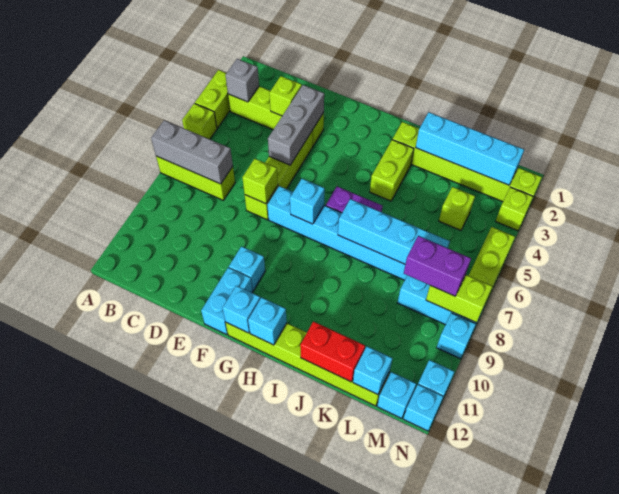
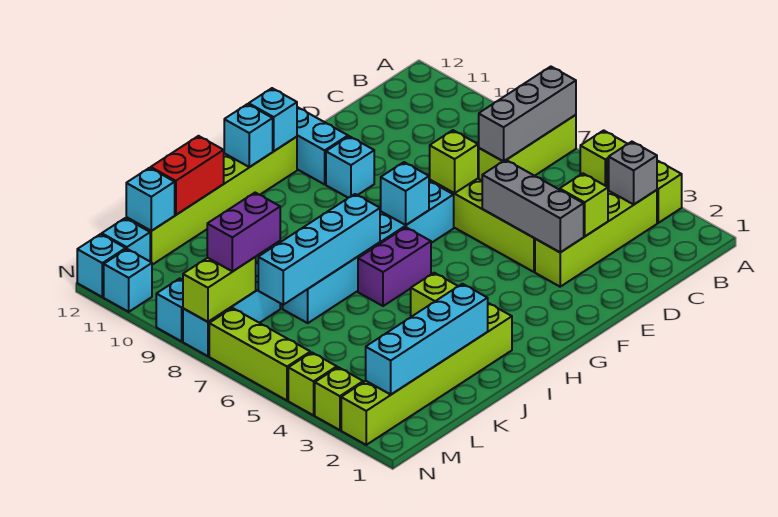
lime 1x1 brick [439,187,475,230] -> lime 1x1 brick moved to [288,352,337,415]

